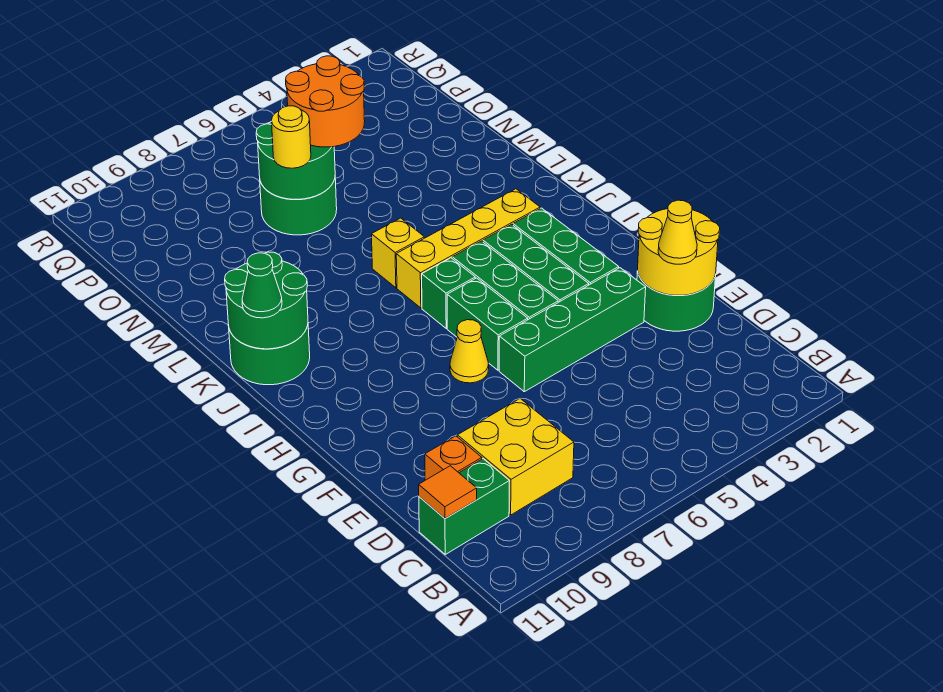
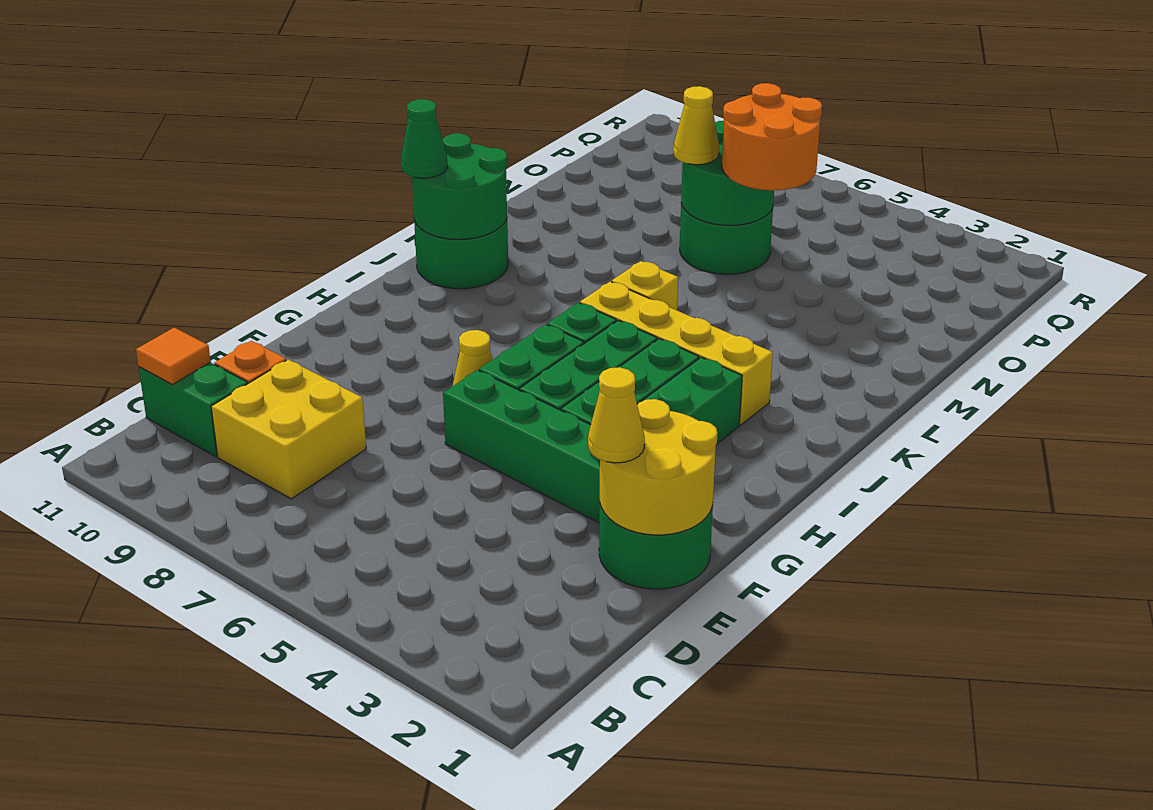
yellow 1x1 round brick [272,106,311,168] -> yellow 1x1 cone [673,86,719,165]

